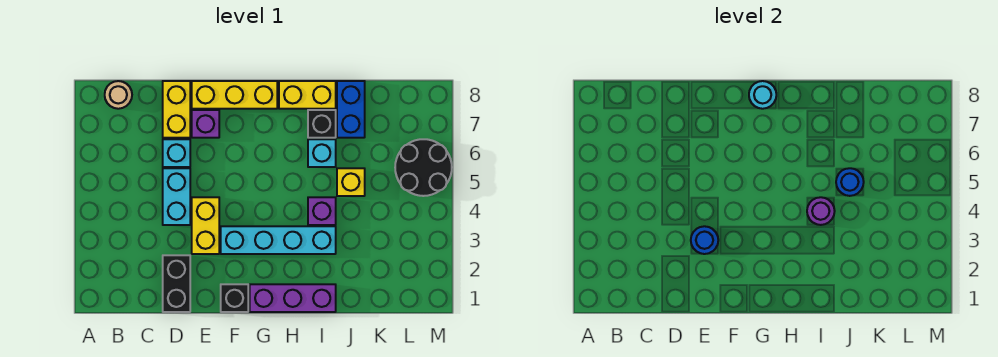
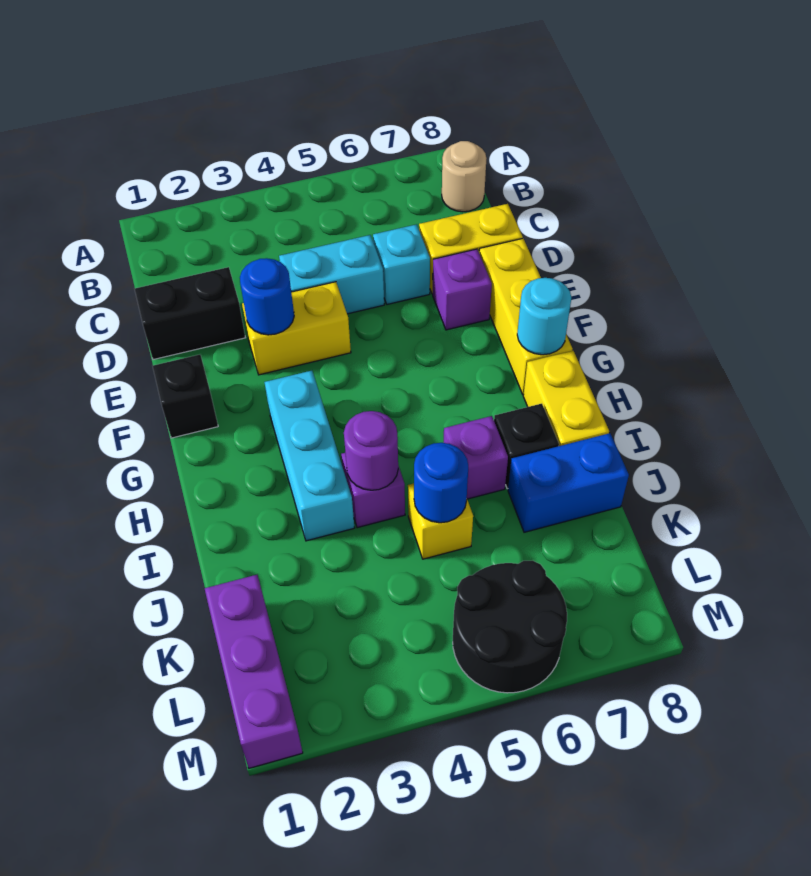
cyan 1x4 brick [221,226,336,254] -> cyan 1x3 brick [264,371,354,541]
purple 1x3 brick [250,284,336,312] -> purple 1x3 brick moved to [205,575,303,768]
cyan 1x1 brick [308,139,336,167] -> purple 1x1 brick [444,416,508,499]

